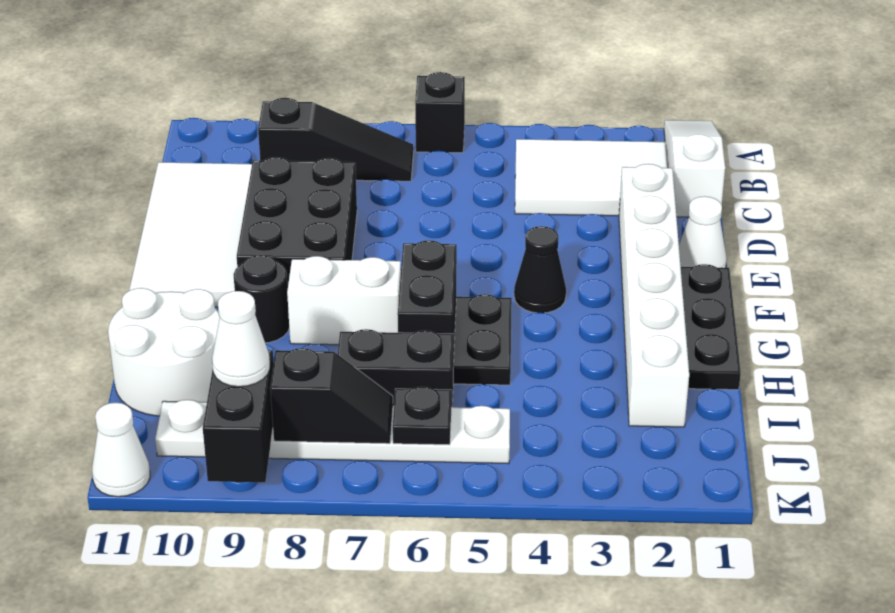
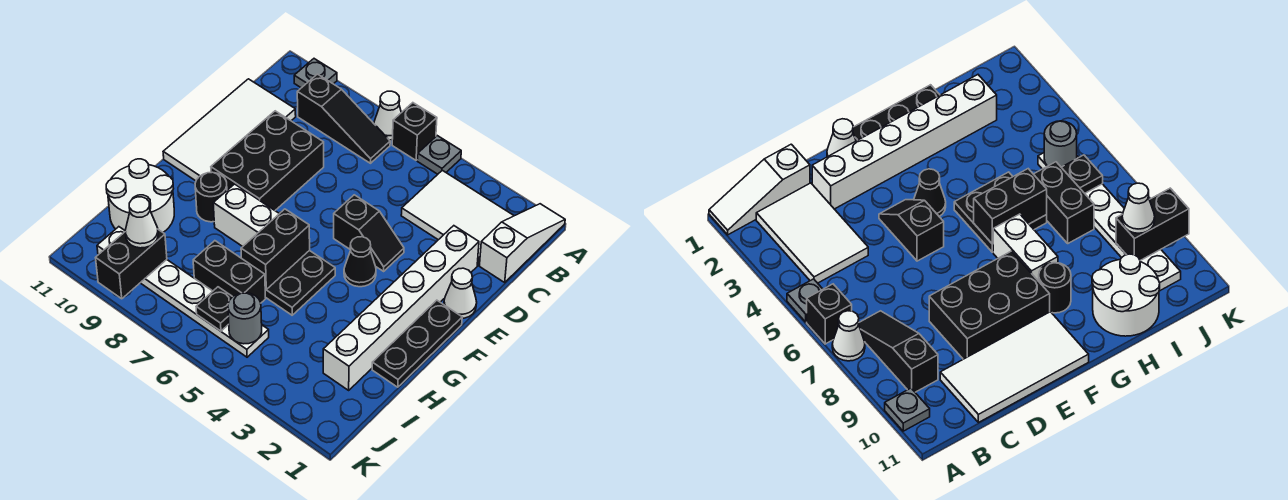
none -> grey 1x1 plate [417,136,461,174]
none -> grey 1x1 plate [294,59,337,88]
none -> grey 1x1 round brick [228,293,262,344]
black 1x2 slope [270,348,393,444] -> black 1x2 slope moved to [334,195,404,271]
white 1x1 cone [92,402,150,497] -> white 1x1 cone moved to [374,91,401,140]

